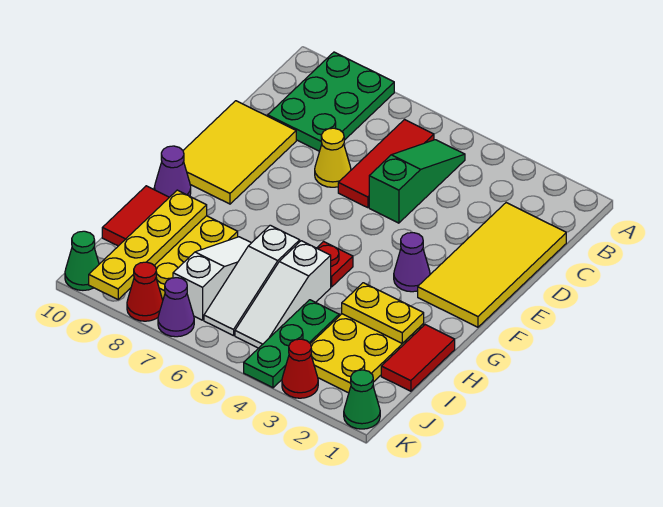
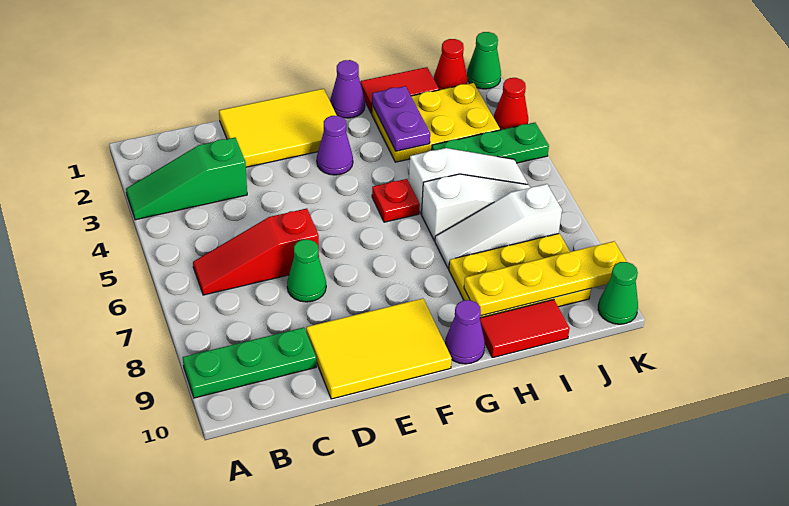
green 2x3 plate [268,52,394,151] -> green 1x3 plate [183,327,316,398]
green 1x3 slope [369,140,465,223] -> green 1x3 slope moved to [126,138,247,220]
red 1x3 tile [338,120,434,208] -> red 1x3 slope [193,208,319,295]
yellow 2x4 tile [418,203,566,327] -> yellow 2x3 tile [219,89,337,167]
yellow 1x1 cone [315,128,351,187] -> green 1x1 cone [287,240,326,302]
yellow 1x2 plate [342,283,424,343] -> purple 1x2 plate [372,86,430,151]
purple 1x1 cone [158,278,194,337] -> purple 1x1 cone moved to [330,60,365,118]
red 1x1 cone [127,262,163,321] -> red 1x1 cone moved to [434,39,468,90]

